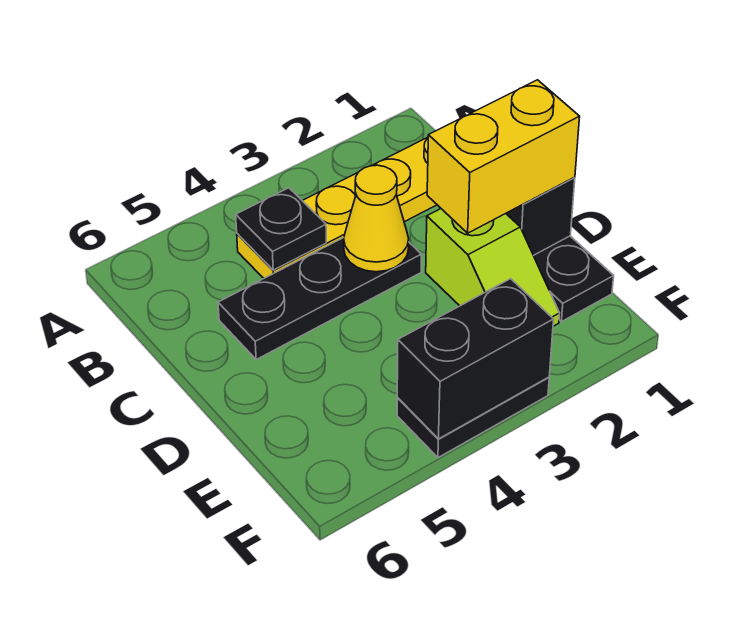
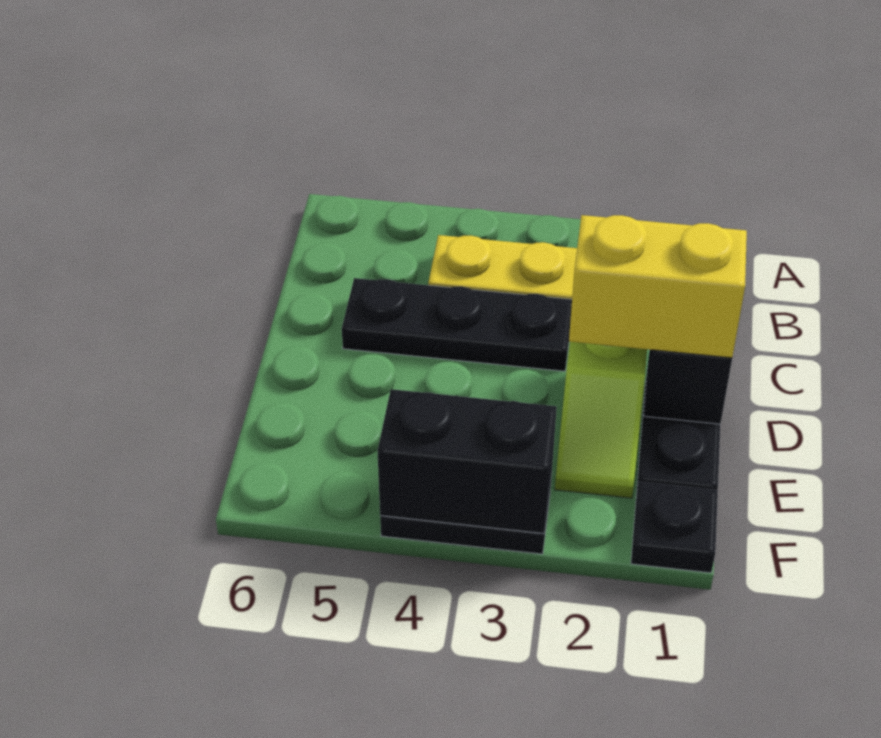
black 1x1 plate [236,188,326,270] -> black 1x1 plate moved to [631,482,718,573]
yellow 1x1 cone [344,165,409,272] -> none

